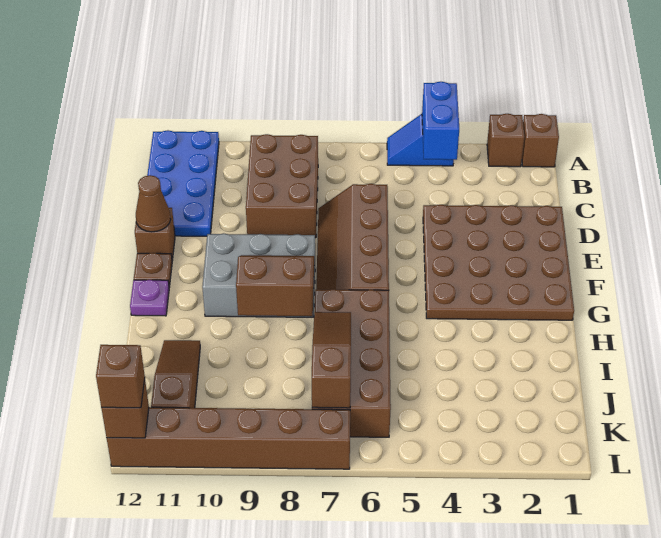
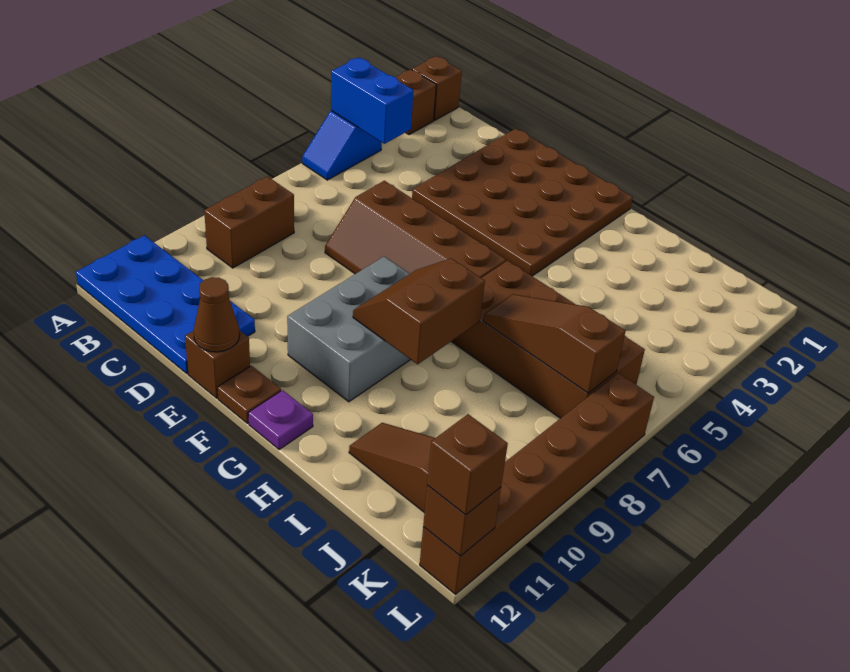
brown 2x3 brick [246,134,318,238] -> brown 1x2 brick [204,176,294,268]

